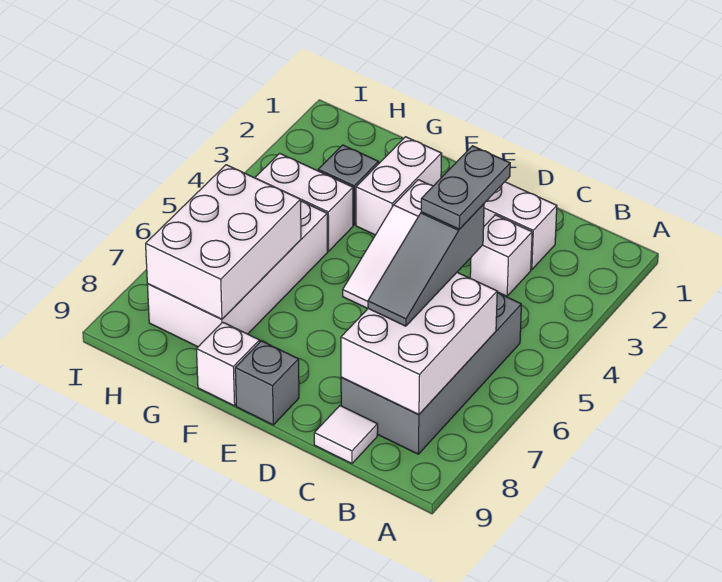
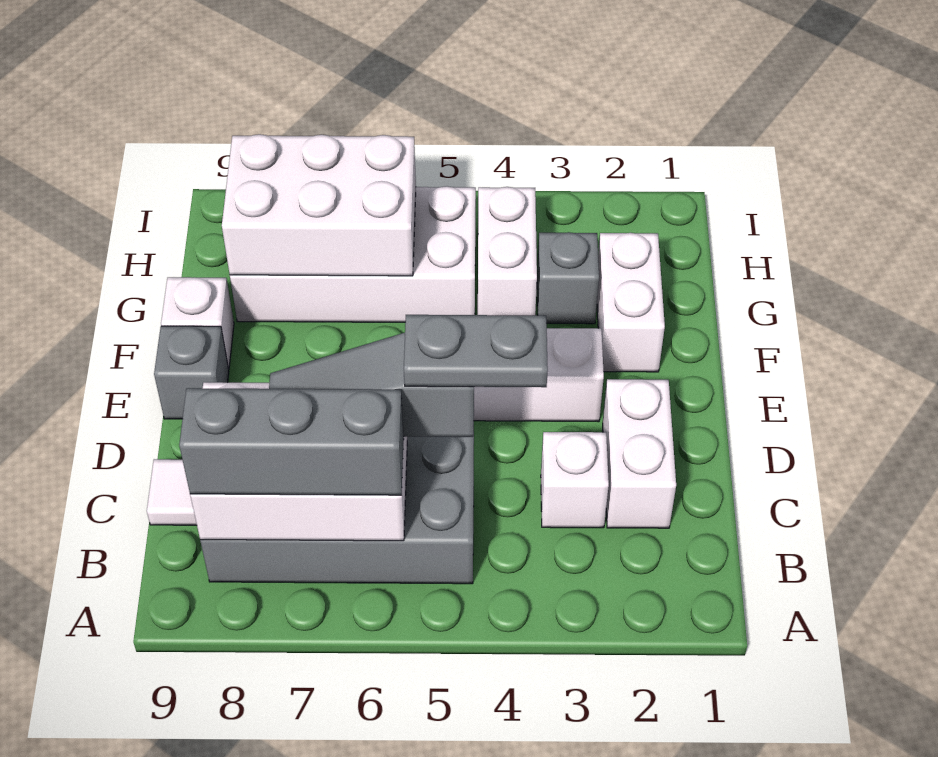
none -> grey 1x3 brick [179,388,404,495]
white 1x2 brick [356,137,442,235] -> white 1x2 brick turned to [597,233,665,372]

